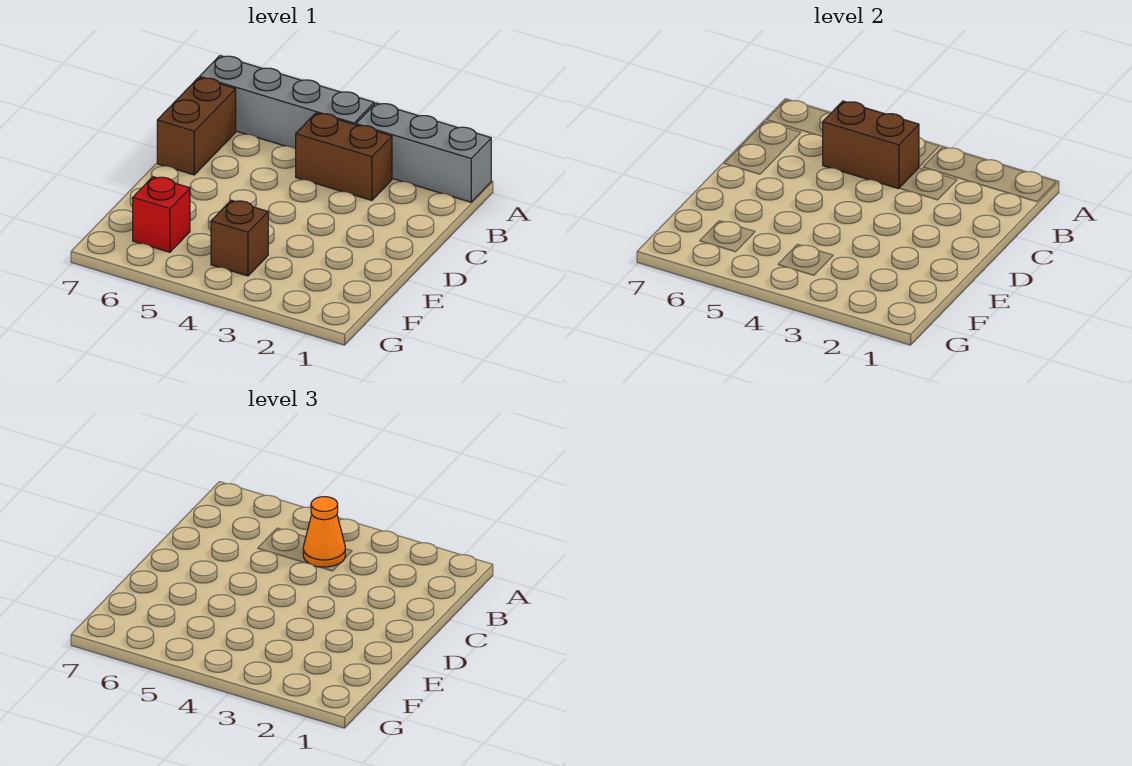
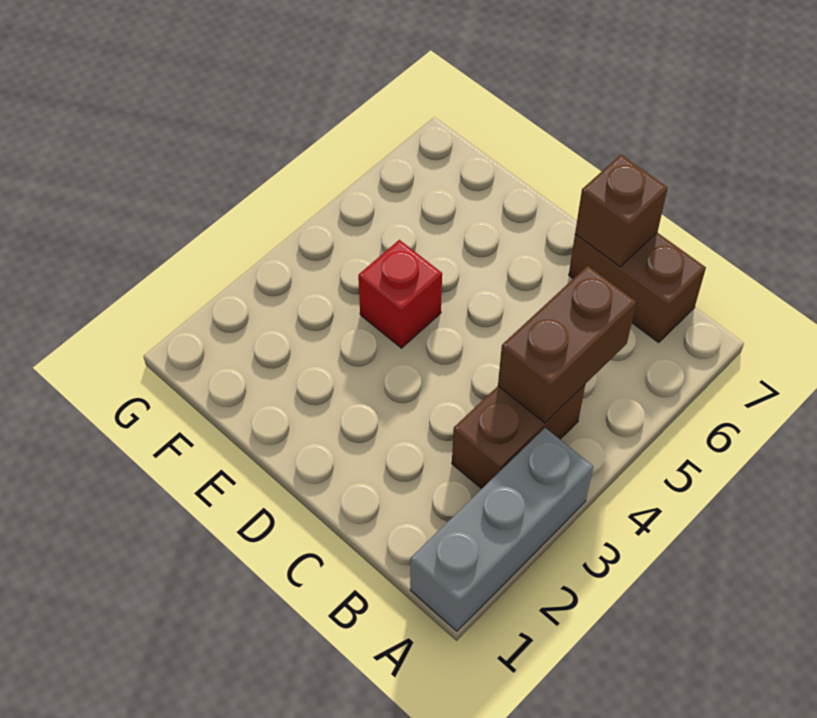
grey 1x4 brick [200,56,374,149] -> none
orange 1x1 cone [303,497,345,567] -> none
brown 1x1 brick [211,200,268,276] -> brown 1x1 brick moved to [575,155,668,267]
red 1x1 brick [133,177,190,252] -> red 1x1 brick moved to [358,240,442,348]

